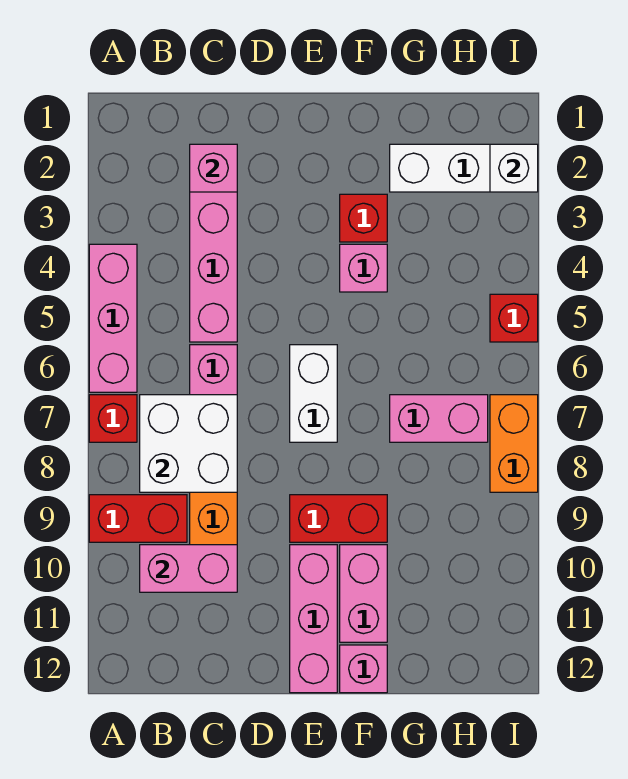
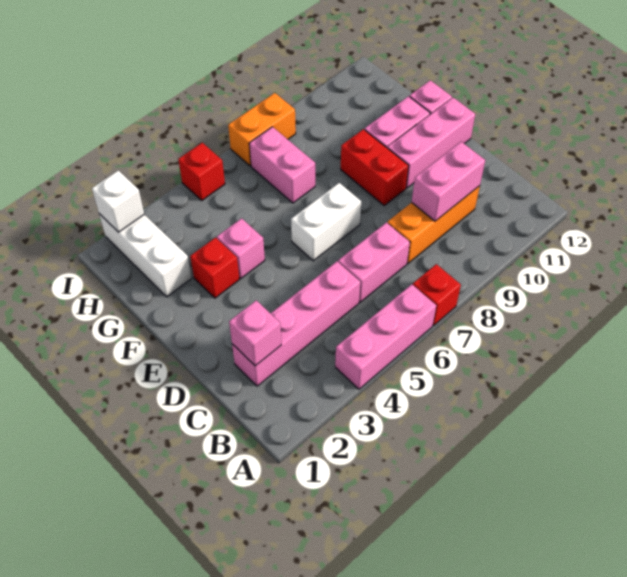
red 1x2 brick [89,495,187,542] -> none
white 2x2 brick [140,395,237,492] -> none
pink 1x2 brick [140,545,237,592] -> pink 1x2 brick turned to [412,142,485,221]

